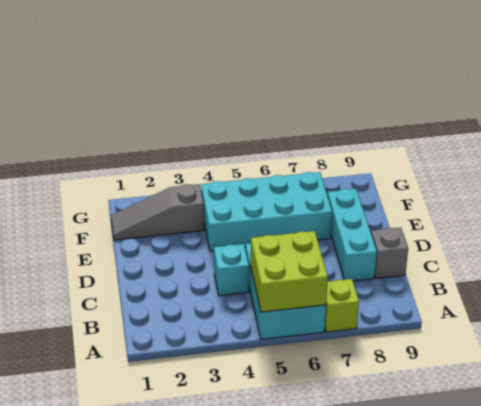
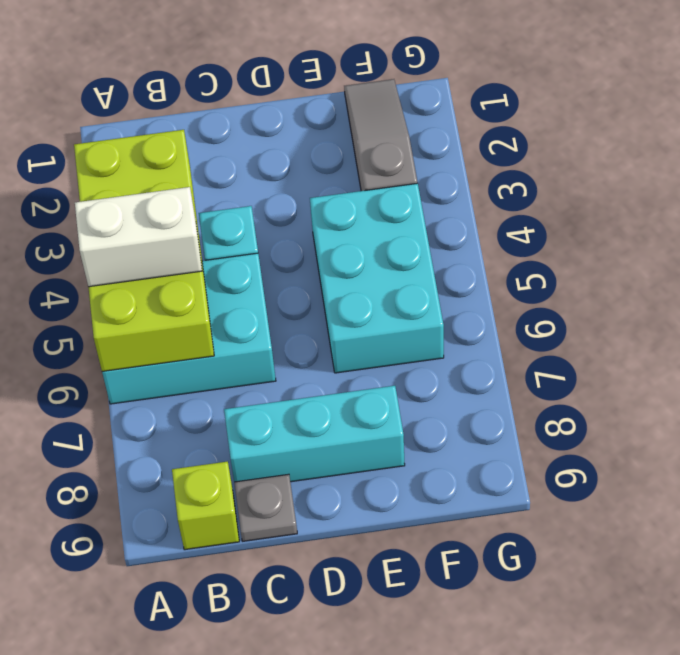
lime 2x2 brick [251,231,328,312] -> lime 2x4 brick [74,130,214,372]
none -> white 1x2 brick [75,187,202,287]
lime 1x1 brick [325,279,359,332] -> lime 1x1 brick moved to [172,462,239,550]
grey 1x1 brick [371,227,408,278] -> grey 1x1 plate [234,474,297,541]
cyan 2x4 brick [201,172,332,251] -> cyan 2x3 brick [310,183,444,373]

